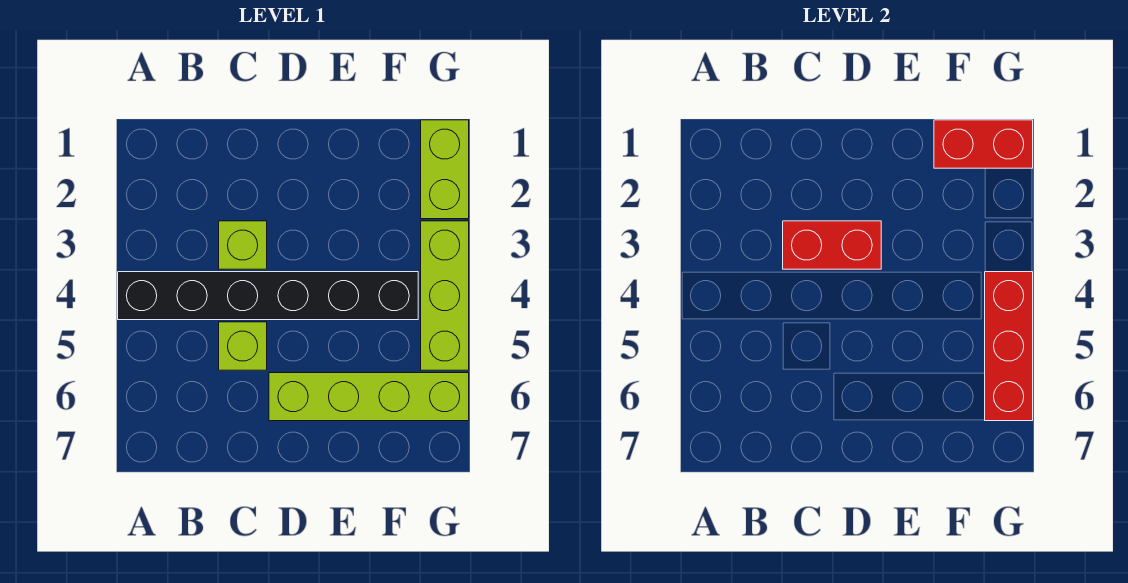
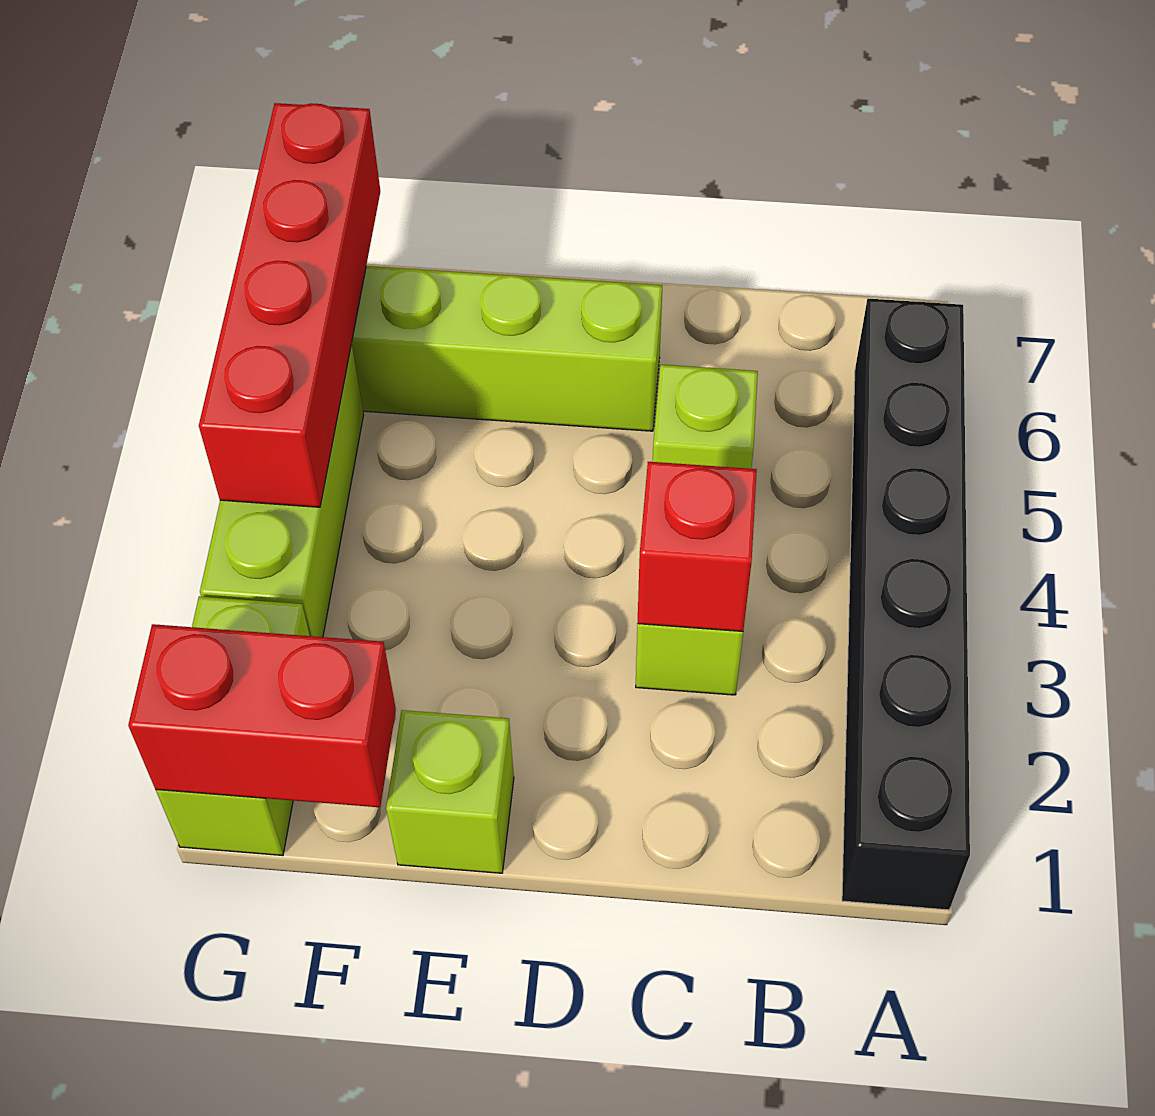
black 1x6 brick [118,272,418,320] -> black 1x6 brick turned to [842,299,970,910]
red 1x2 brick [783,221,881,269] -> red 1x1 brick [638,462,757,631]
none -> lime 1x1 brick [386,710,514,873]
red 1x3 brick [985,272,1033,421] -> red 1x4 brick [199,103,380,507]

